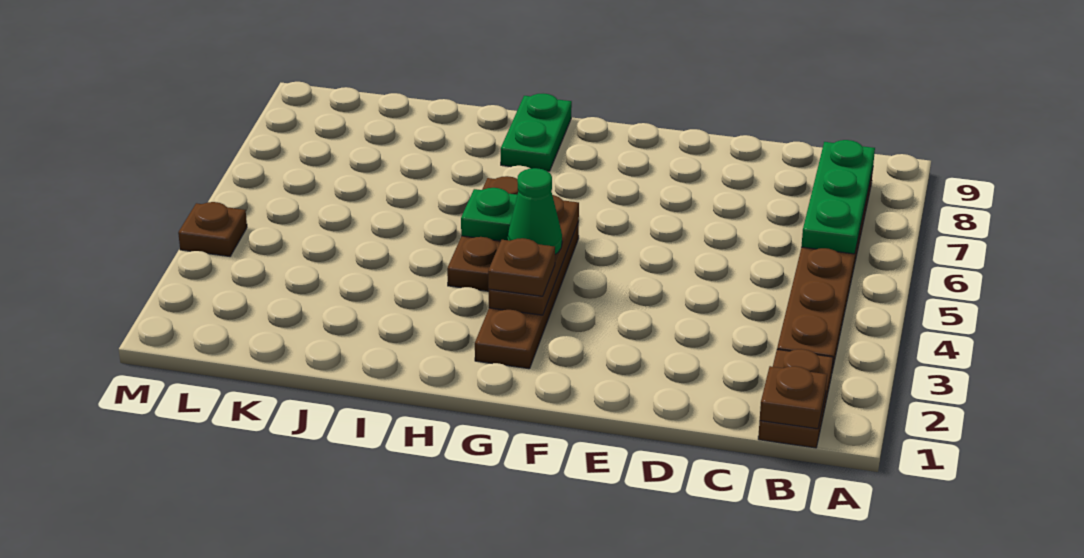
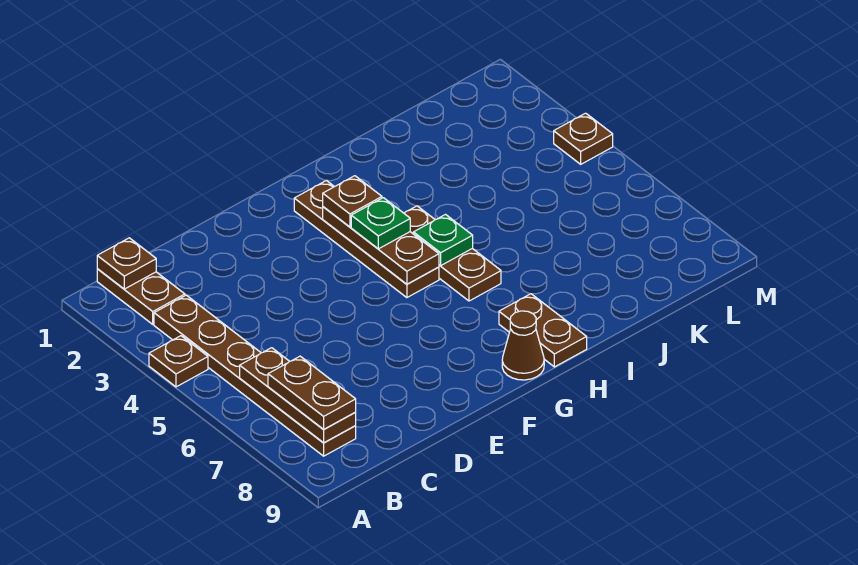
none -> brown 1x1 plate [149,336,208,387]
green 1x3 plate [801,140,875,254] -> brown 1x3 plate [240,348,356,443]
none -> brown 1x2 plate [268,356,356,429]
green 1x1 cone [508,168,562,254] -> green 1x1 plate [351,198,410,249]
none -> brown 1x1 cone [502,311,544,380]
green 1x2 plate [501,94,572,171] -> brown 1x2 plate [499,294,587,367]

